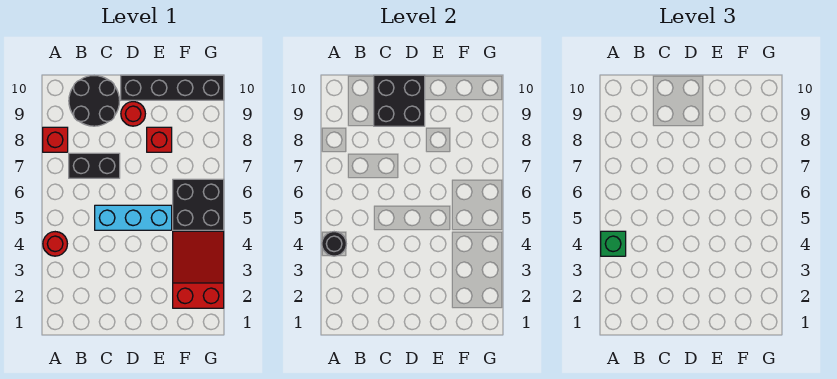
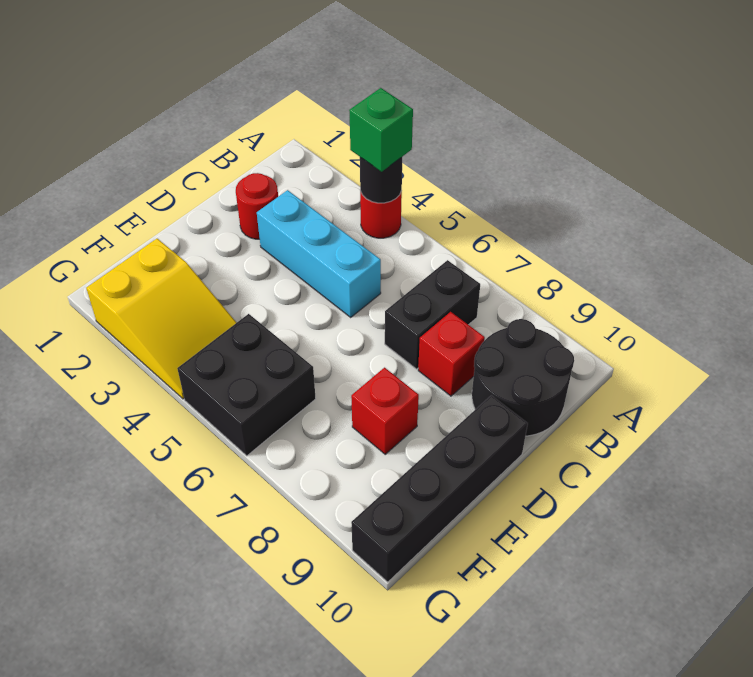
red 1x1 brick [43,127,68,152] -> red 1x1 brick moved to [418,312,485,396]
cyan 1x3 brick [95,205,172,230] -> cyan 1x3 brick turned to [257,190,381,317]
black 2x2 brick [374,75,425,126] -> none
red 1x1 round brick [121,102,145,126] -> red 1x1 round brick moved to [236,173,278,239]
red 2x3 slope [173,231,224,308] -> yellow 2x3 slope [86,239,237,399]

